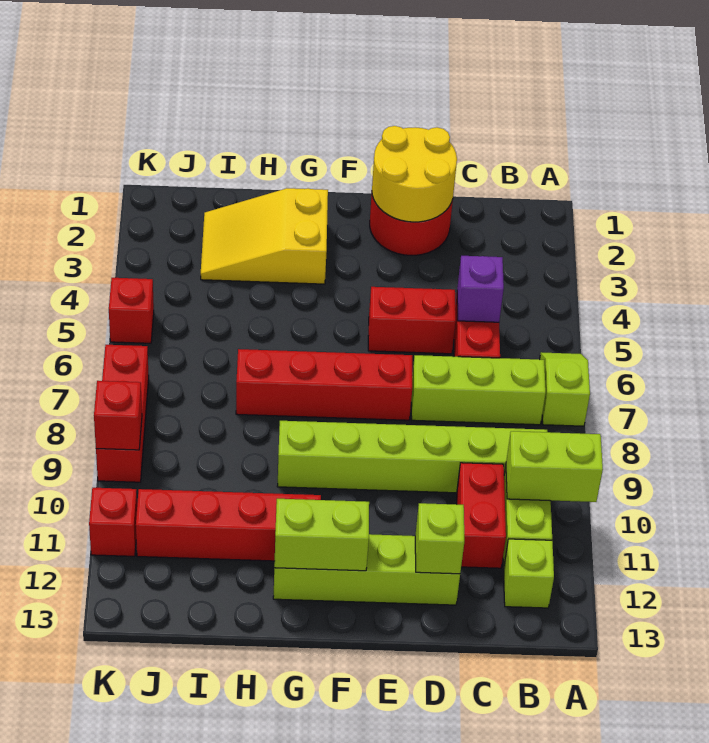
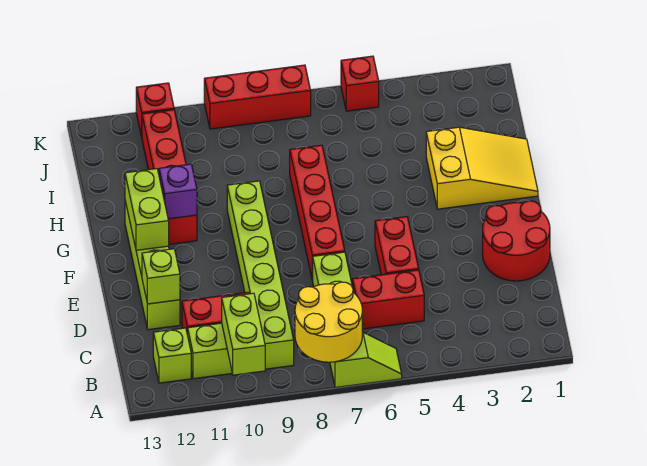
purple 1x1 brick [457,256,504,322] -> purple 1x1 brick moved to [159,164,197,219]
yellow 2x2 round brick [372,126,457,222] -> yellow 2x2 round brick moved to [295,282,362,362]
yellow 2x3 slope [201,188,328,284] -> yellow 2x3 slope turned to [426,127,538,209]
red 1x1 brick [94,381,142,450] -> none

